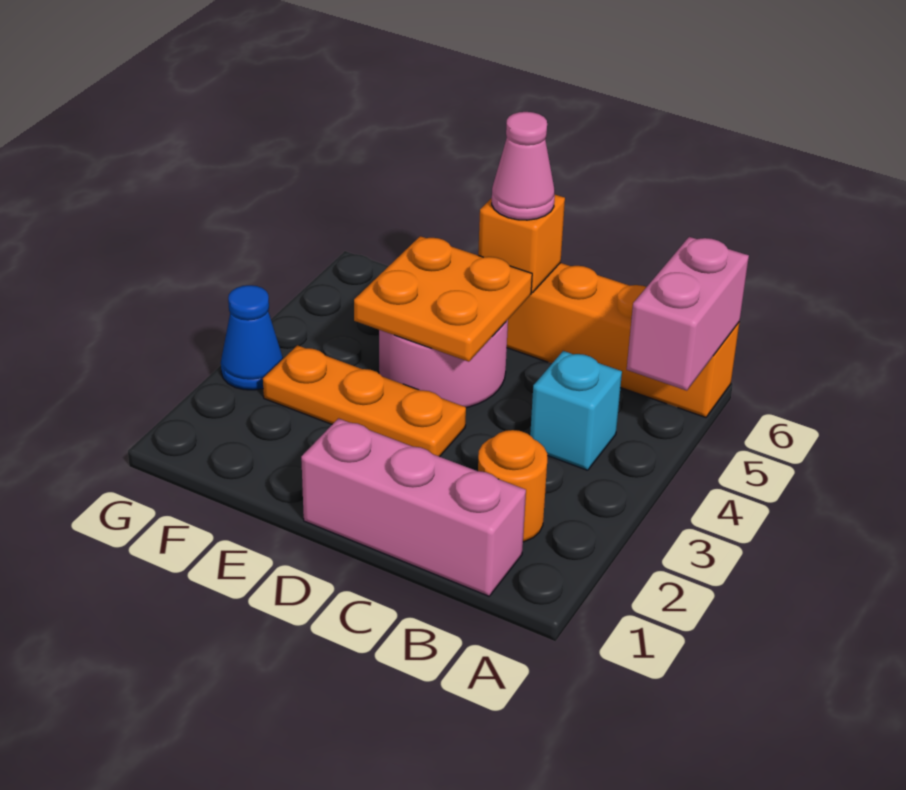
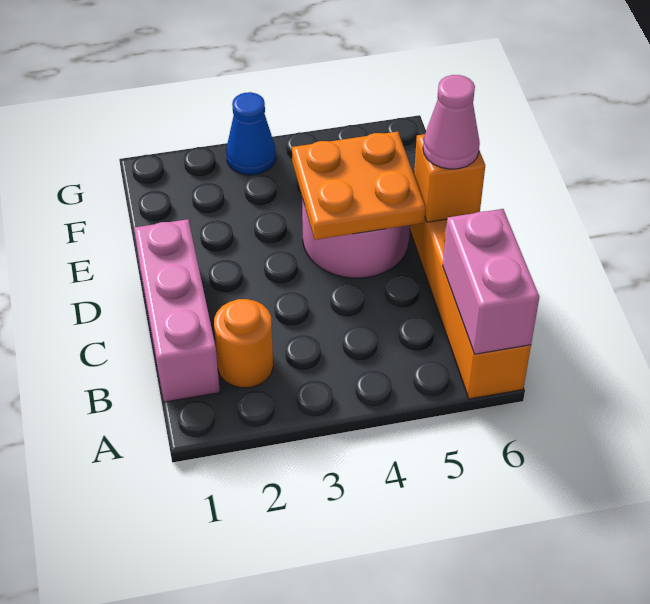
pink 1x2 brick [627,237,749,391] -> pink 1x2 brick turned to [443,209,539,354]
cyan 1x1 brick [530,351,622,470] -> none
orange 1x3 plate [263,345,466,457] -> none

